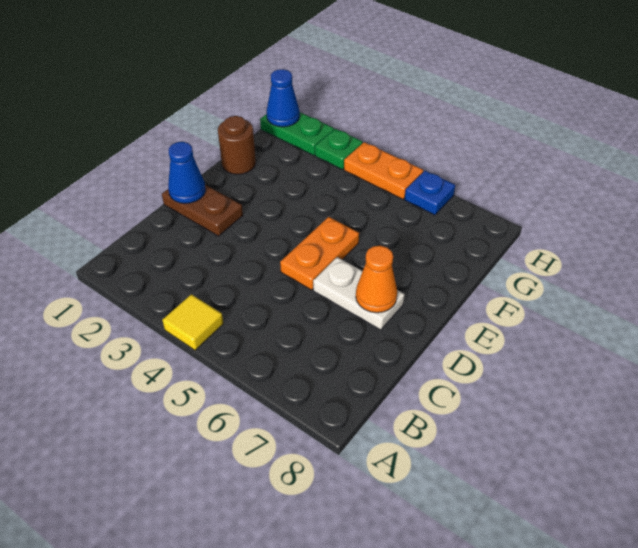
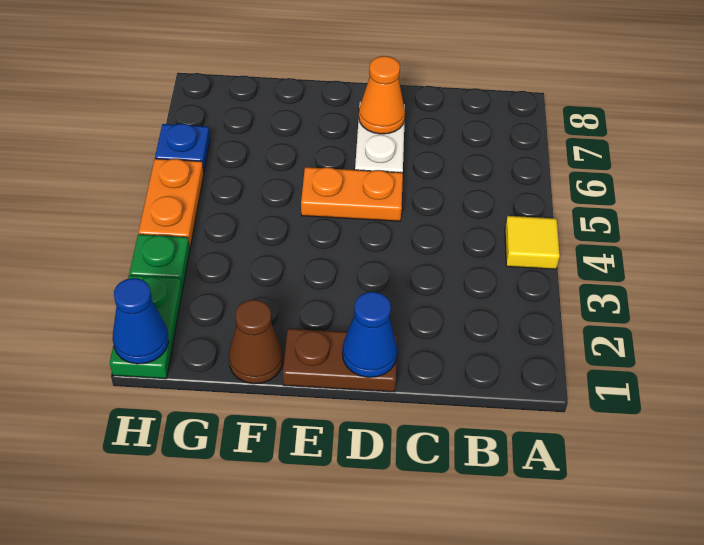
brown 1x2 plate [162,185,243,236] -> brown 1x2 plate turned to [283,329,397,392]
brown 1x1 round brick [218,116,256,174] -> brown 1x1 cone [229,300,283,384]

